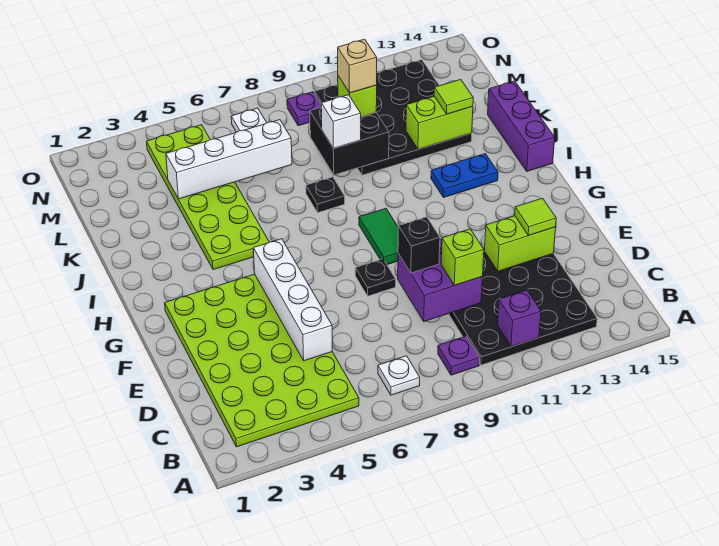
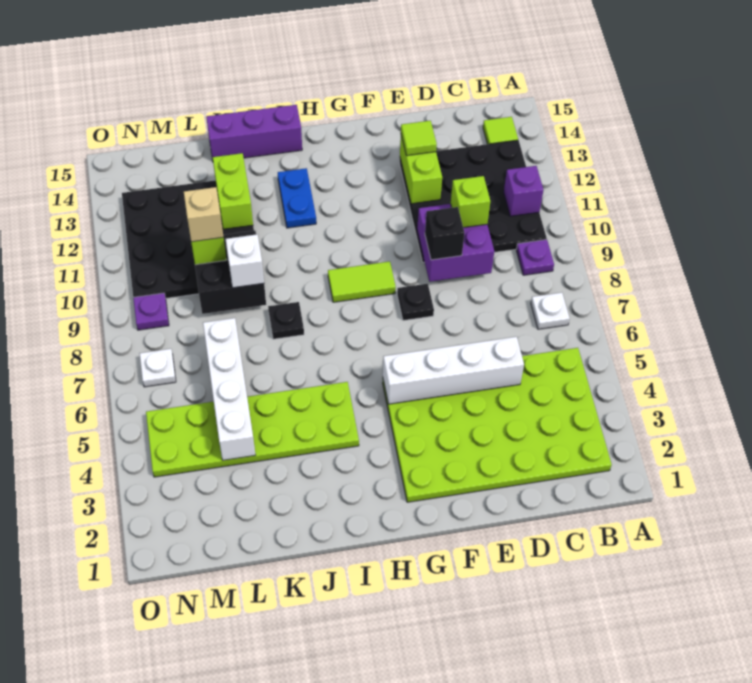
green 1x2 tile [359,208,398,265] -> lime 1x2 tile [328,261,396,302]
lime 1x1 tile [434,79,473,114] -> lime 1x1 tile moved to [483,117,518,144]

